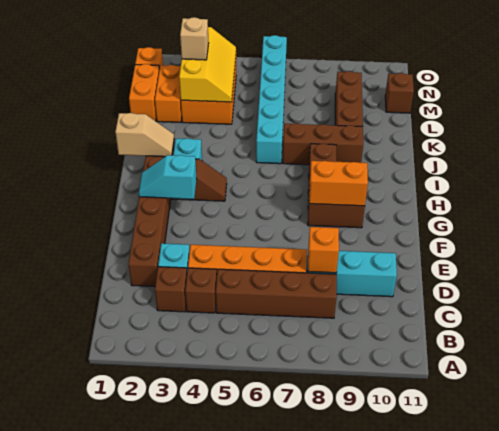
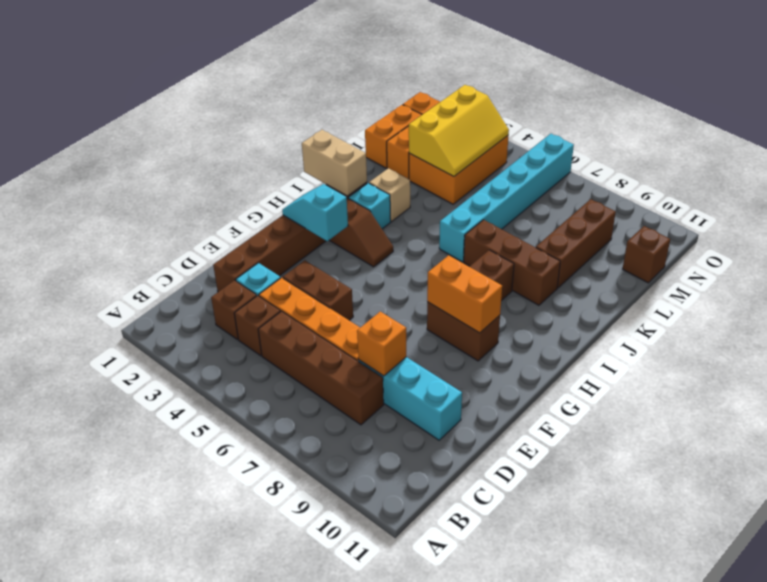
none -> brown 1x2 brick [283,260,353,320]
tan 1x2 slope [115,113,174,157] -> tan 1x2 brick [302,130,367,196]
tan 1x1 brick [180,17,209,60] -> tan 1x1 brick moved to [369,168,410,222]

